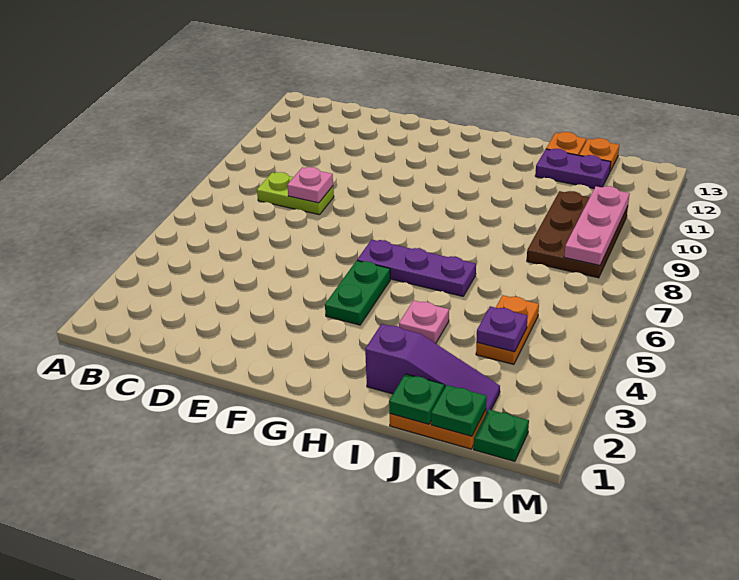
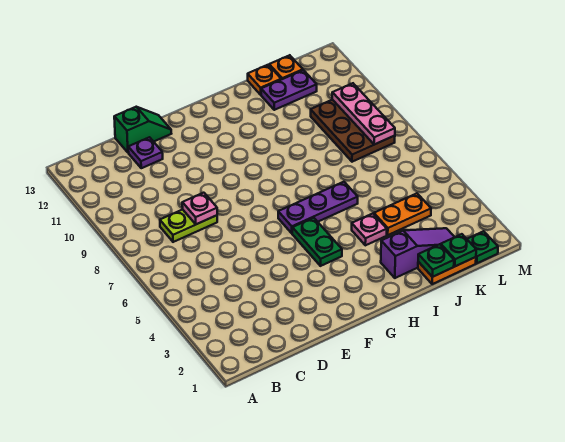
none -> green 1x2 slope [114,107,171,153]
orange 1x2 plate [476,295,539,364] -> orange 1x2 plate turned to [374,193,431,235]
purple 1x1 plate [476,306,528,352] -> purple 1x1 plate moved to [128,137,163,168]

